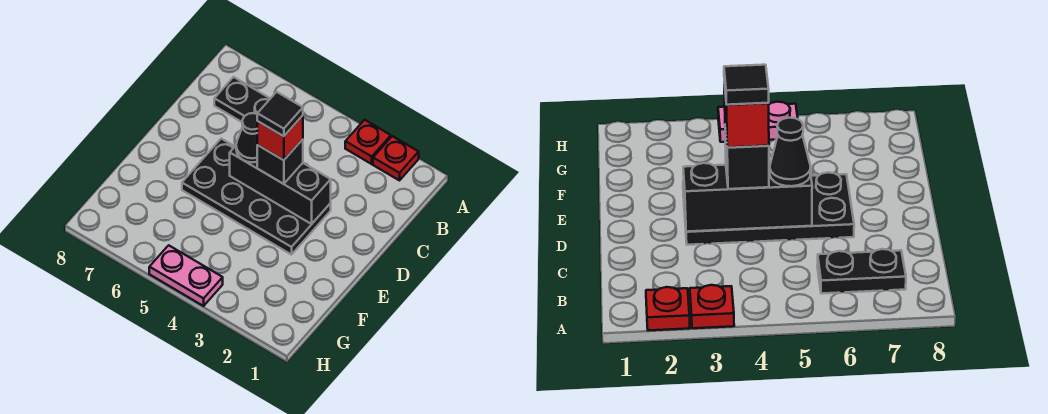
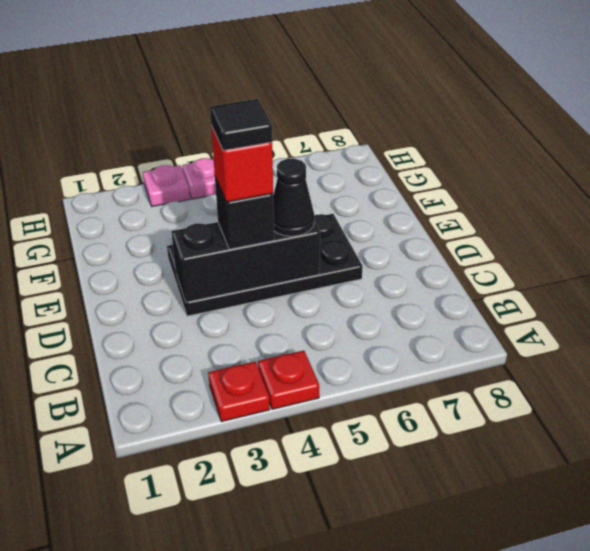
red 1x1 plate [373,136,419,181] -> red 1x1 plate moved to [258,351,319,409]
black 1x2 plate [214,77,270,122] -> none
none -> pink 1x1 plate [143,165,190,206]

